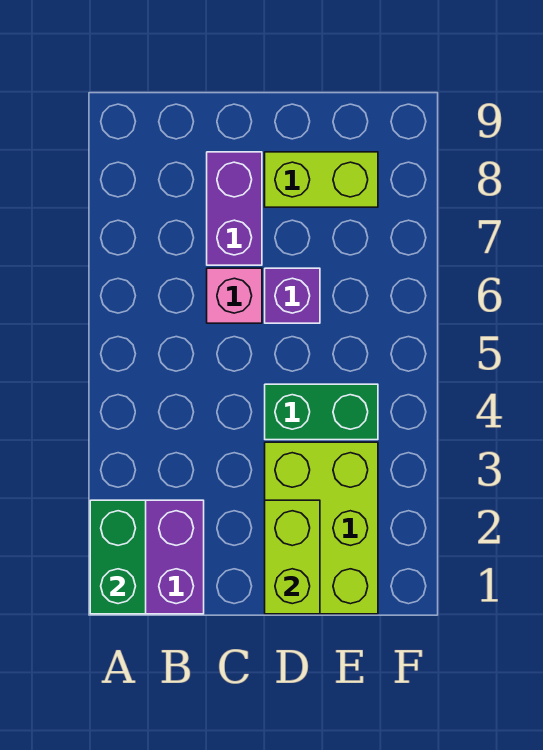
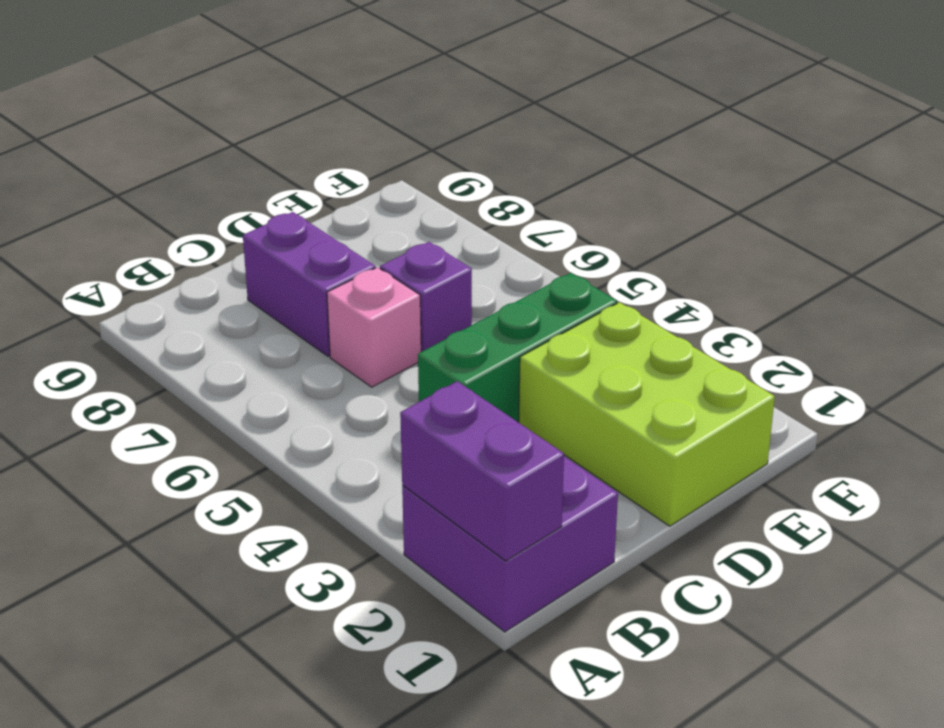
green 1x2 brick [90,500,146,614] -> purple 1x2 brick [400,381,564,561]
lime 1x2 brick [265,500,320,614] -> none
green 1x2 brick [265,384,378,440] -> green 1x3 brick [418,273,617,422]
lime 1x2 brick [265,152,378,207] -> none

